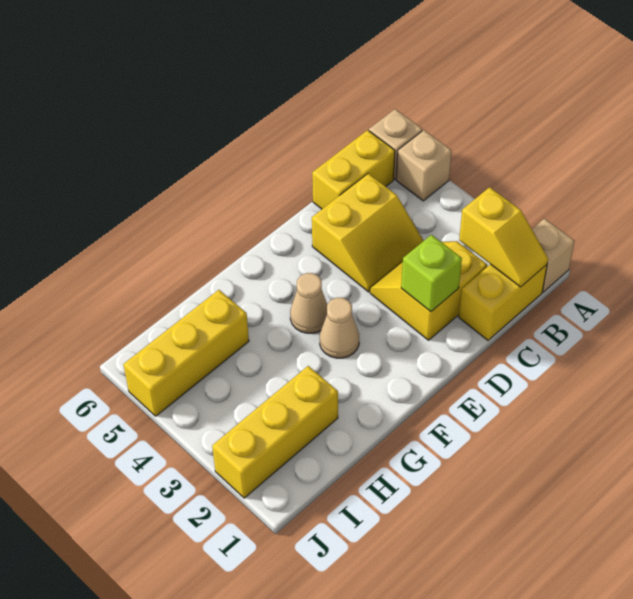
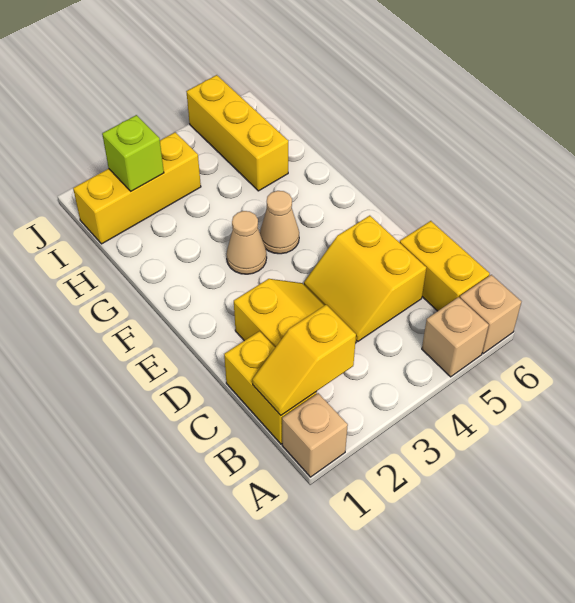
lime 1x1 brick [401,235,462,312] -> lime 1x1 brick moved to [102,115,164,191]
yellow 1x3 brick [212,366,338,498] -> yellow 1x3 brick turned to [73,132,201,244]

